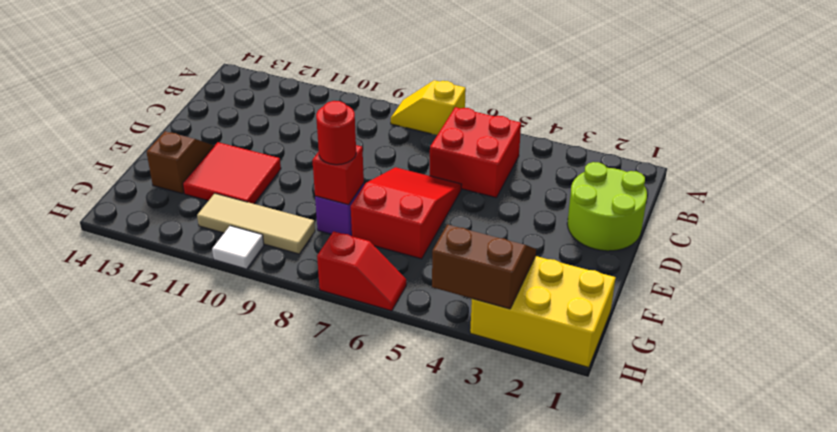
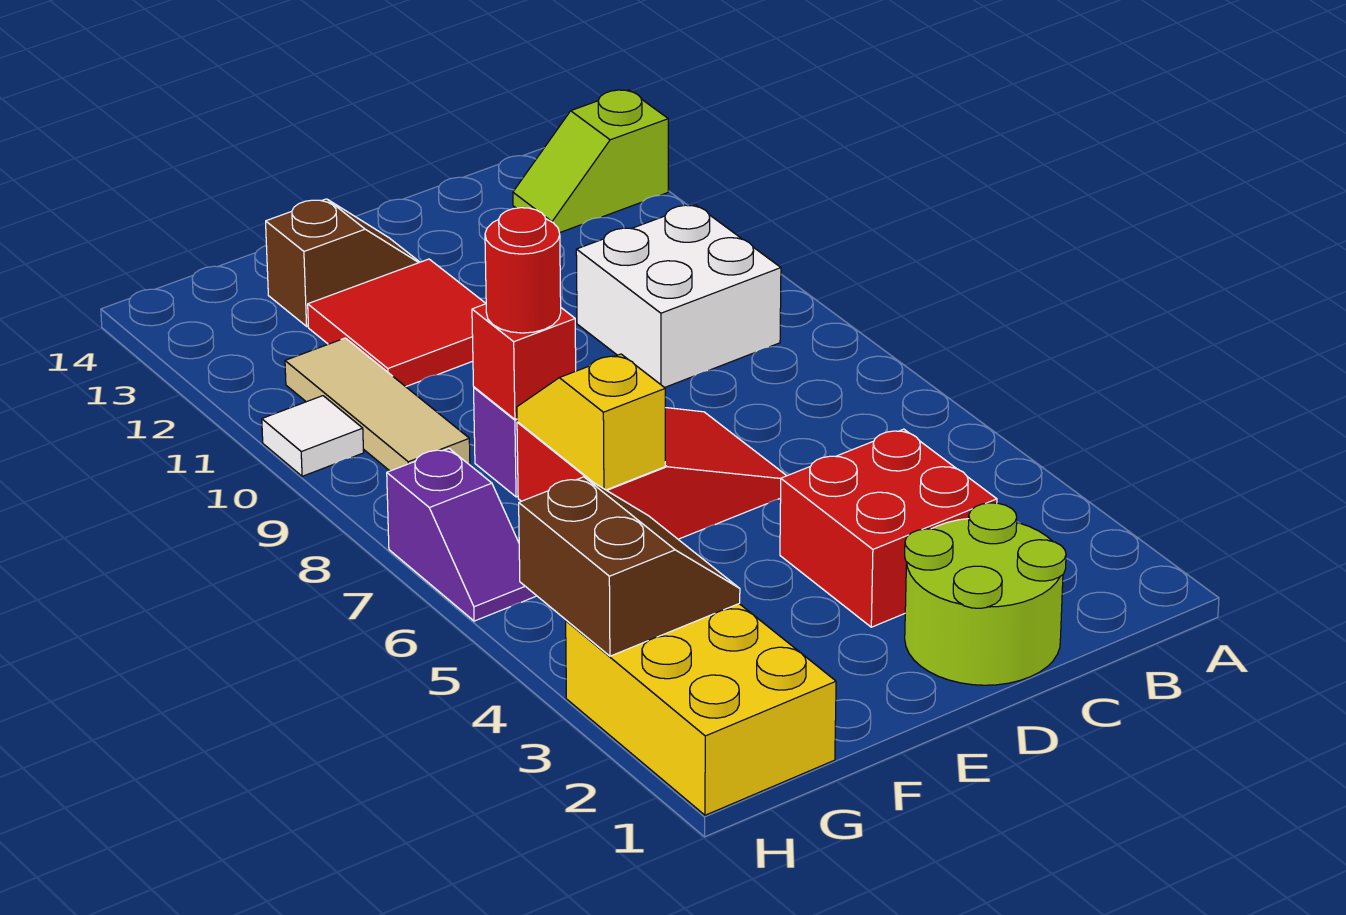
yellow 1x2 slope [391,80,466,135] -> yellow 1x2 slope moved to [517,354,665,490]
none -> lime 1x2 slope [513,90,668,233]
red 2x2 brick [430,107,521,198] -> red 2x2 brick moved to [780,429,997,627]
none -> white 2x2 brick [576,205,781,388]
red 1x2 slope [317,231,406,311] -> purple 1x2 slope [387,449,536,621]

